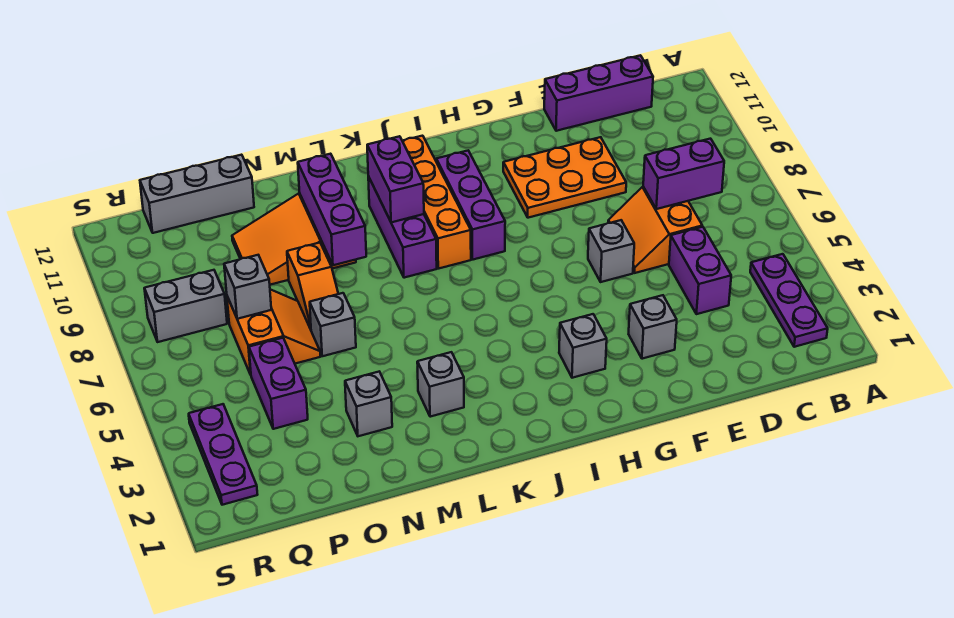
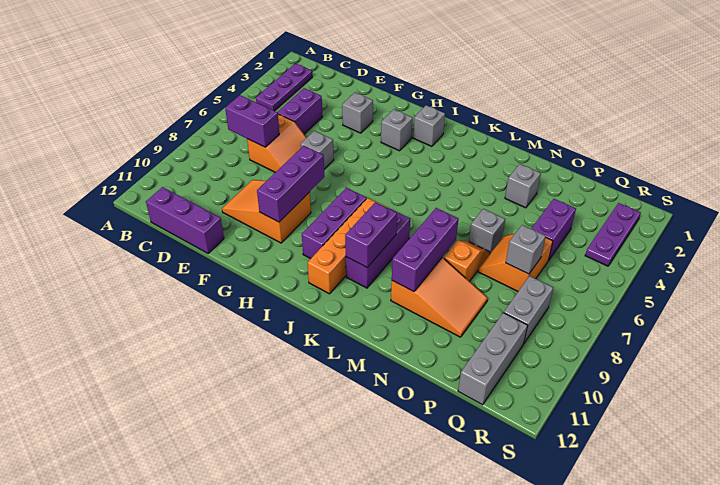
orange 2x3 plate [503,137,626,218] -> orange 2x3 slope [222,180,311,243]
none -> purple 1x3 brick [257,146,325,222]
grey 1x1 brick [417,352,464,417] -> grey 1x1 brick moved to [413,105,445,146]
grey 1x3 brick [140,155,254,233] -> grey 1x3 brick turned to [458,313,528,405]
grey 1x2 brick [144,270,227,342] -> grey 1x2 brick turned to [504,276,553,343]

